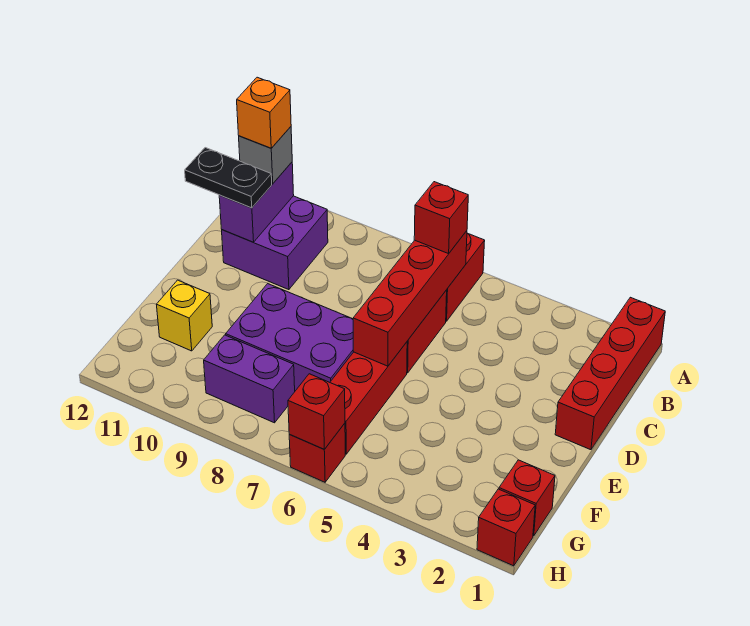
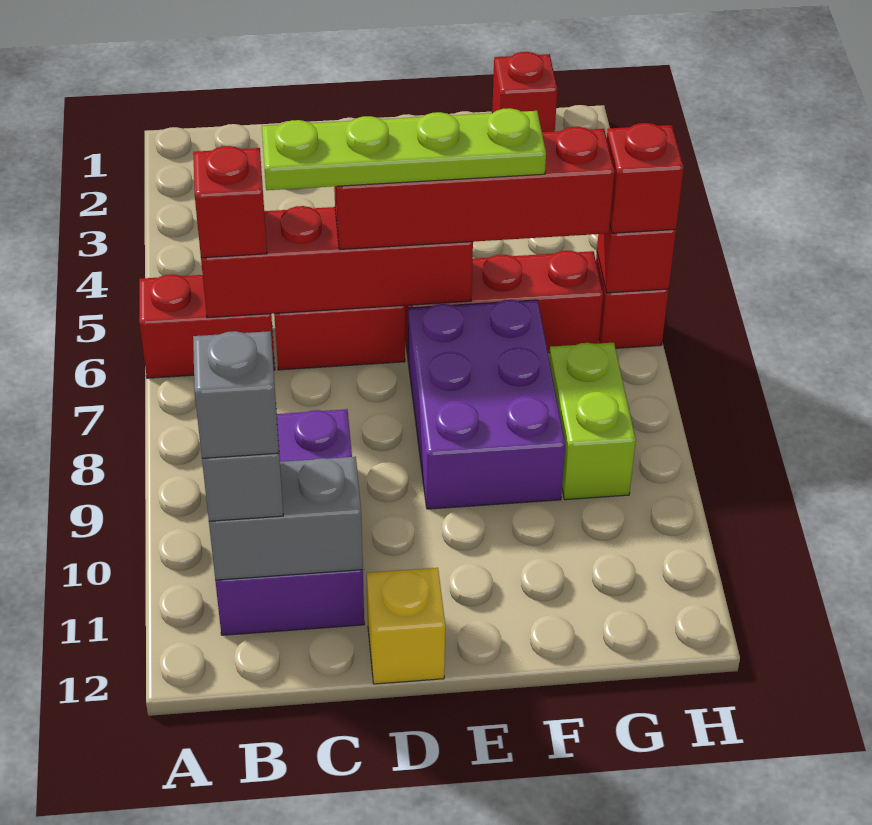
red 1x4 brick [555,297,665,450] -> red 1x4 brick moved to [334,127,614,249]
purple 2x2 brick [222,196,328,290] -> purple 2x3 brick [215,409,364,635]
purple 1x2 brick [219,162,294,242] -> grey 1x2 brick [209,457,363,580]
orange 1x1 brick [237,77,291,148] -> grey 1x1 brick [193,331,279,458]
none -> lime 1x4 plate [262,108,546,190]
black 1x2 plate [185,148,272,208] -> none
yellow 1x1 brick [157,280,212,351] -> yellow 1x1 brick moved to [367,568,445,684]
purple 1x2 brick [204,335,295,423] -> lime 1x2 brick [549,343,636,500]
red 1x1 brick [477,489,535,566] -> red 1x1 brick moved to [607,123,684,233]

